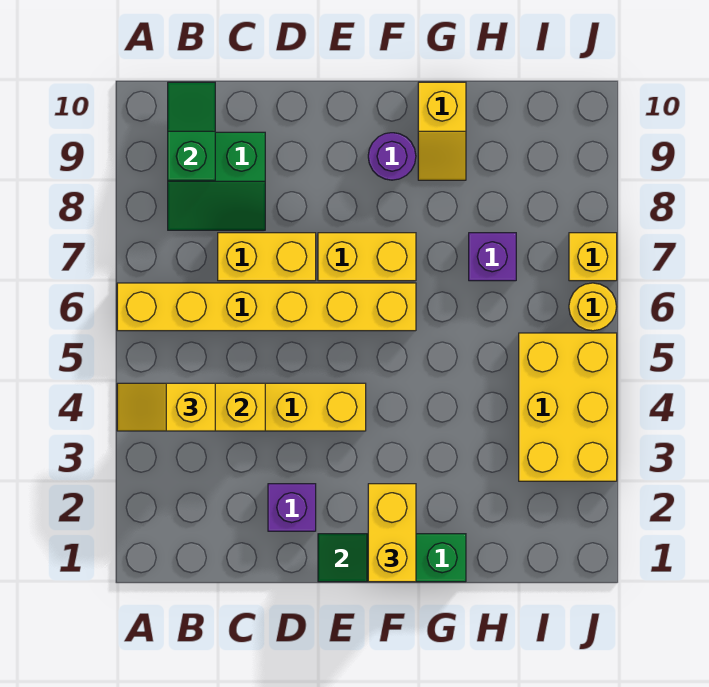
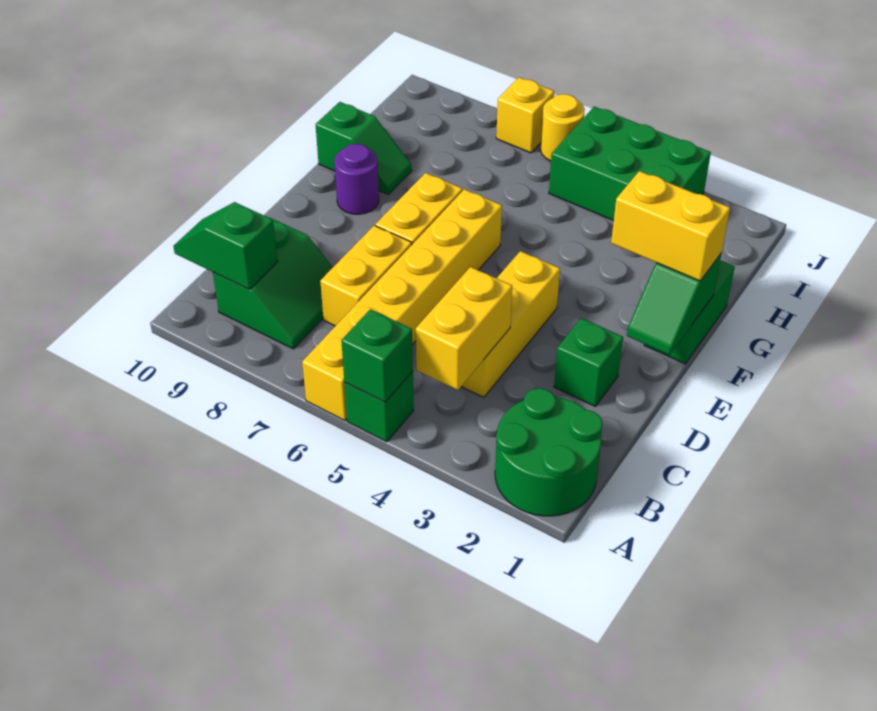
none -> green 2x2 round brick [495,388,602,516]
yellow 1x2 slope [117,383,215,431] -> none
none -> green 1x1 brick [344,371,414,442]
none -> green 1x1 brick [341,309,413,402]
purple 1x1 brick [268,484,316,531] -> green 1x1 brick [554,318,623,406]
yellow 1x2 slope [418,82,466,180] -> green 1x2 slope [316,102,411,194]
purple 1x1 brick [469,233,516,281] -> none
yellow 2x3 brick [519,333,617,481] -> green 2x3 brick [549,107,711,221]

